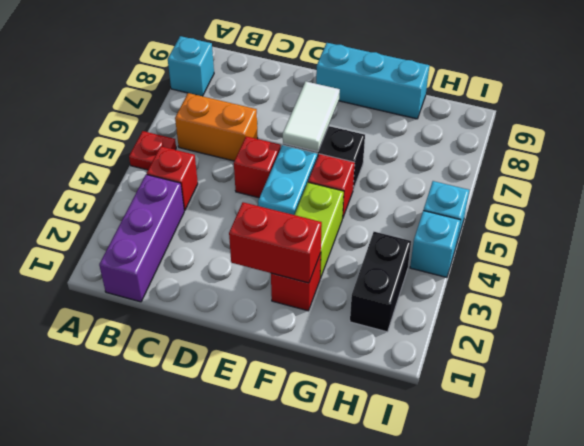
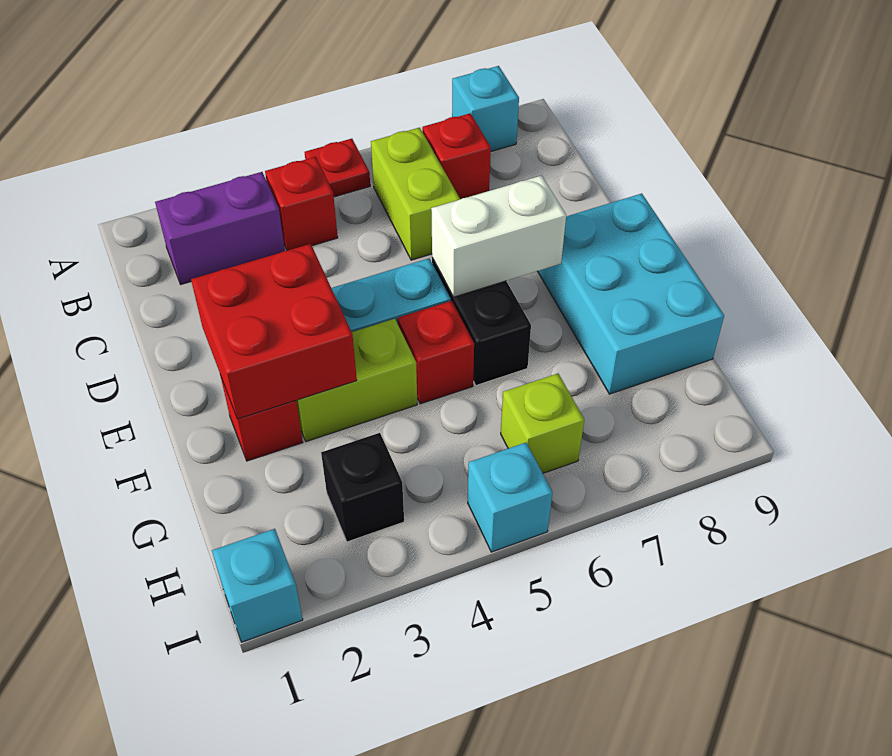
purple 1x3 brick [99,174,184,302] -> purple 1x2 brick [155,172,285,284]
orange 1x2 brick [175,93,258,161] -> lime 1x2 brick [371,128,460,260]
red 1x1 brick [234,136,281,198] -> red 1x1 brick moved to [422,113,491,199]
red 1x2 brick [229,202,322,283] -> red 2x2 brick [191,244,357,419]
white 1x2 tile [283,82,340,152] -> white 1x2 brick [431,175,566,297]
cyan 1x3 brick [316,43,429,119] -> cyan 2x3 brick [538,194,724,394]
black 1x2 brick [350,232,411,332] -> black 1x1 brick [321,433,404,542]
none -> lime 1x1 brick [501,374,584,473]
cyan 1x1 brick [410,211,461,277] -> cyan 1x1 brick moved to [212,529,303,642]

